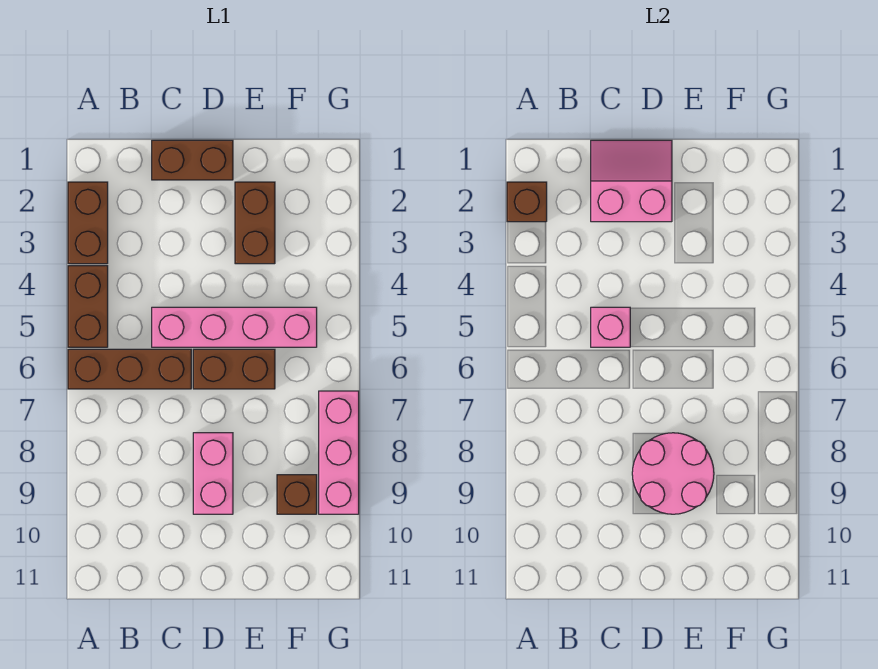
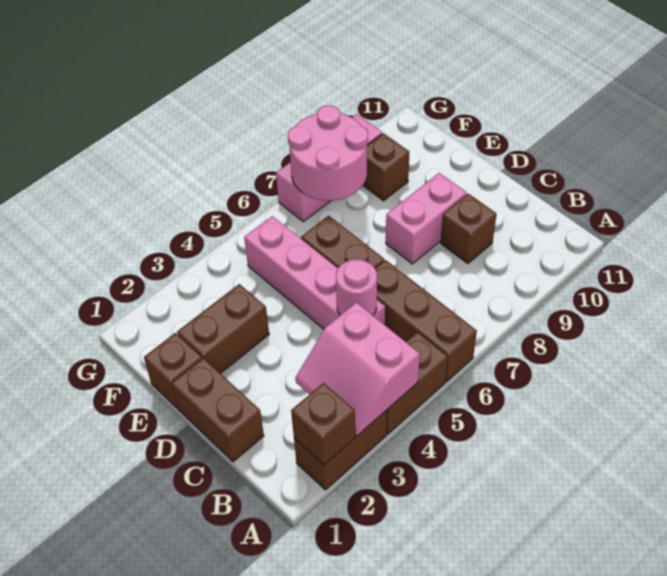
pink 2x2 slope [591,140,672,222] -> pink 2x2 slope moved to [295,302,420,436]
pink 1x1 brick [591,307,630,347] -> pink 1x1 round brick [336,260,377,315]
none -> brown 1x1 brick [440,194,497,264]
pink 2x2 round brick [632,433,714,514] -> pink 2x2 round brick moved to [288,106,368,201]
none -> brown 1x1 brick [144,333,202,408]

